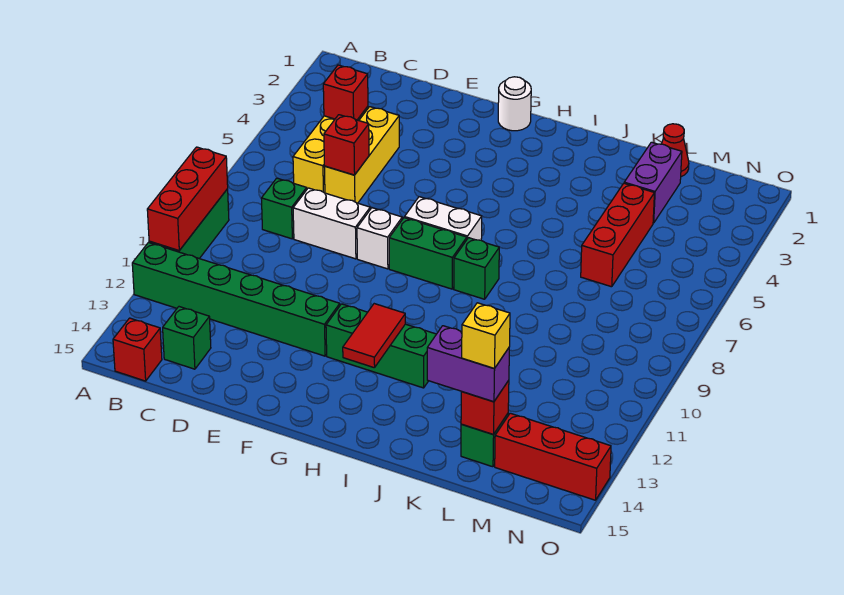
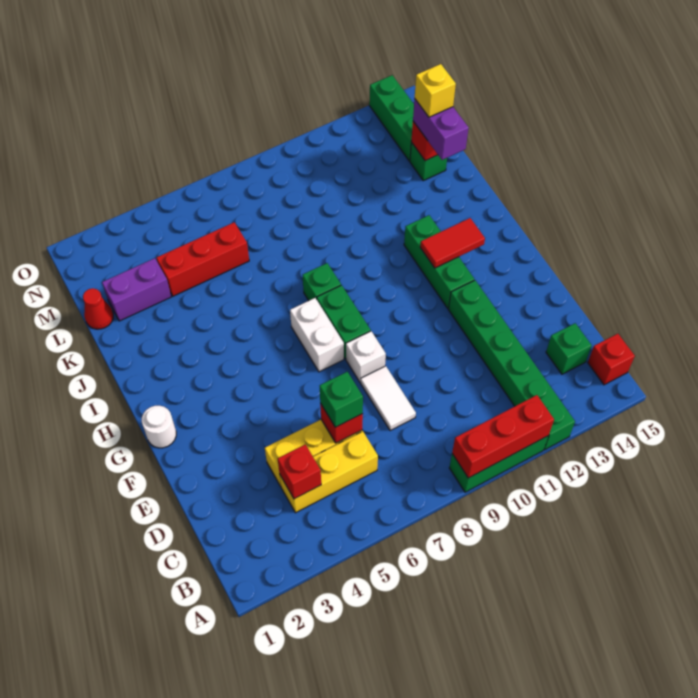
green 1x1 brick [261,178,307,239] -> green 1x1 brick moved to [320,372,363,427]
white 1x2 brick [293,188,370,259] -> white 1x2 tile [361,366,416,431]
red 1x3 brick [495,413,611,500] -> green 1x3 brick [369,75,414,161]

